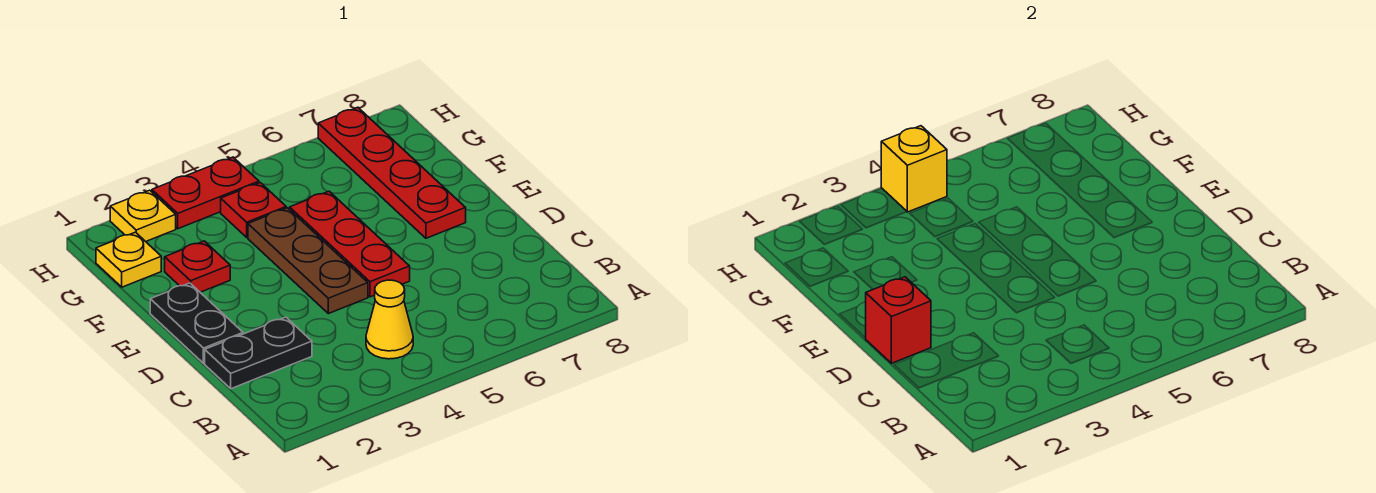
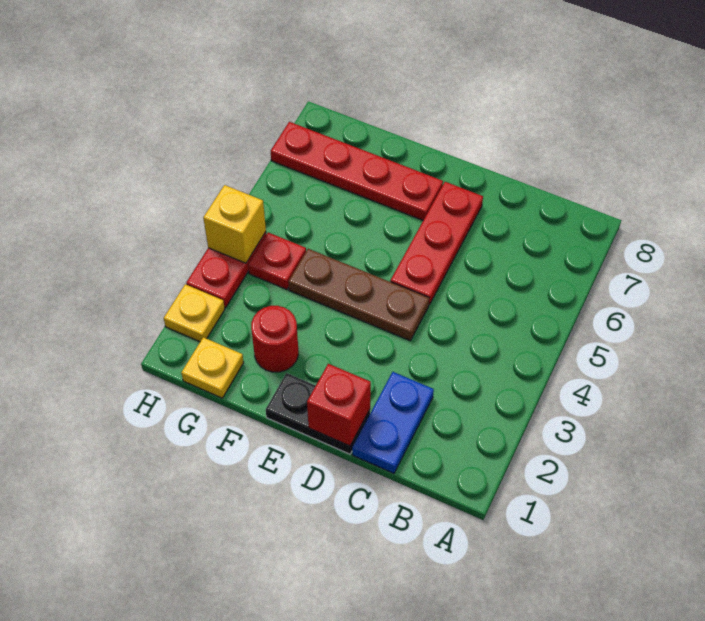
yellow 1x1 cone [366,280,413,359] -> none
black 1x2 plate [205,317,312,389] -> blue 1x2 plate [352,372,434,473]
red 1x3 plate [289,191,410,297] -> red 1x3 plate turned to [390,182,483,305]
red 1x1 plate [165,241,230,292] -> red 1x1 round brick [251,306,298,372]

